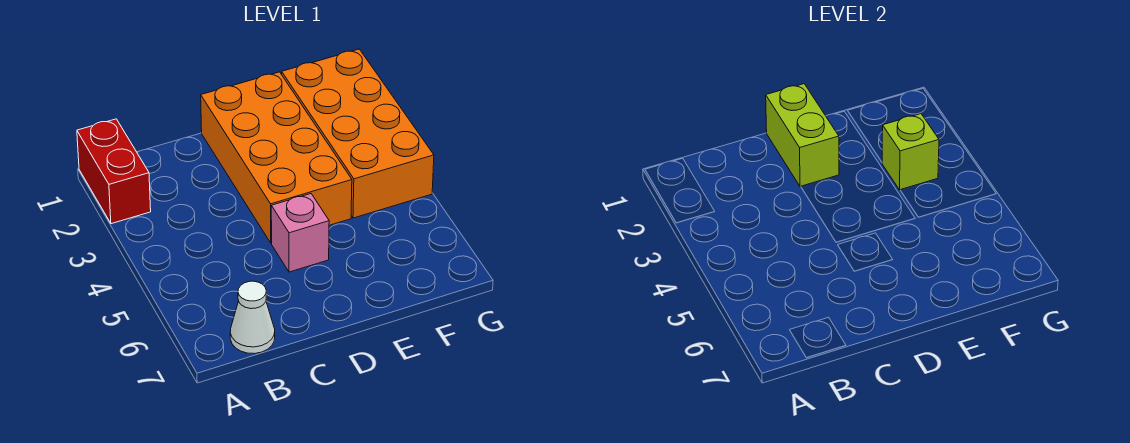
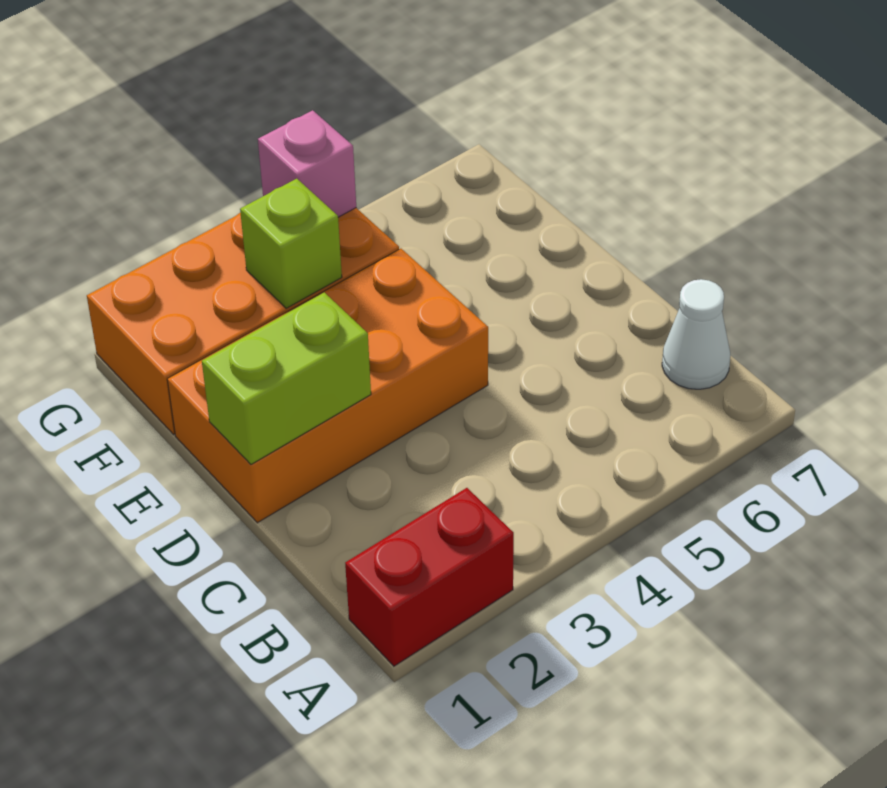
pink 1x1 brick [271,194,329,272] -> pink 1x1 brick moved to [258,110,356,217]

